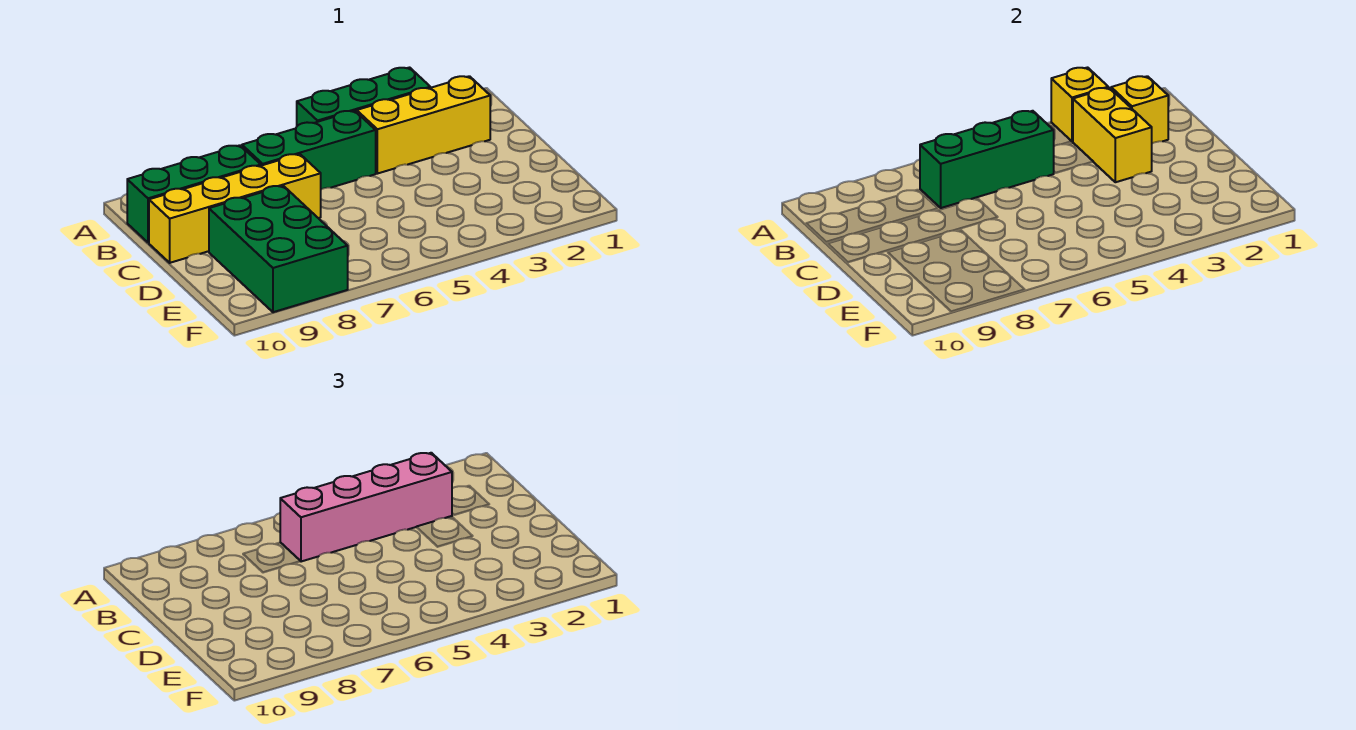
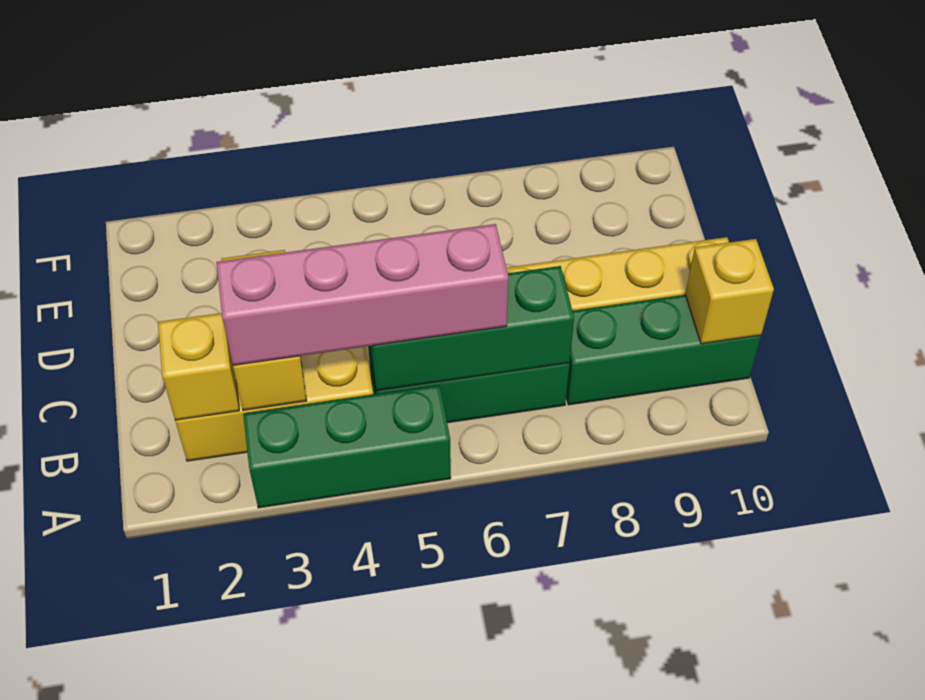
yellow 1x1 brick [1051,68,1108,142] -> yellow 1x1 brick moved to [685,239,774,344]
green 2x3 brick [209,186,348,312] -> none

